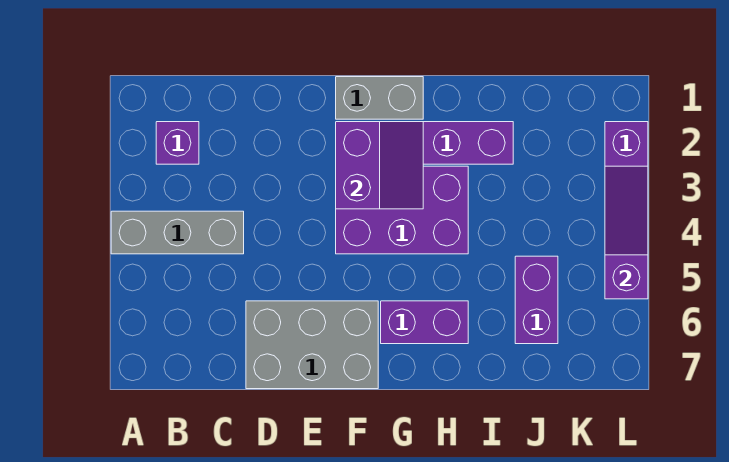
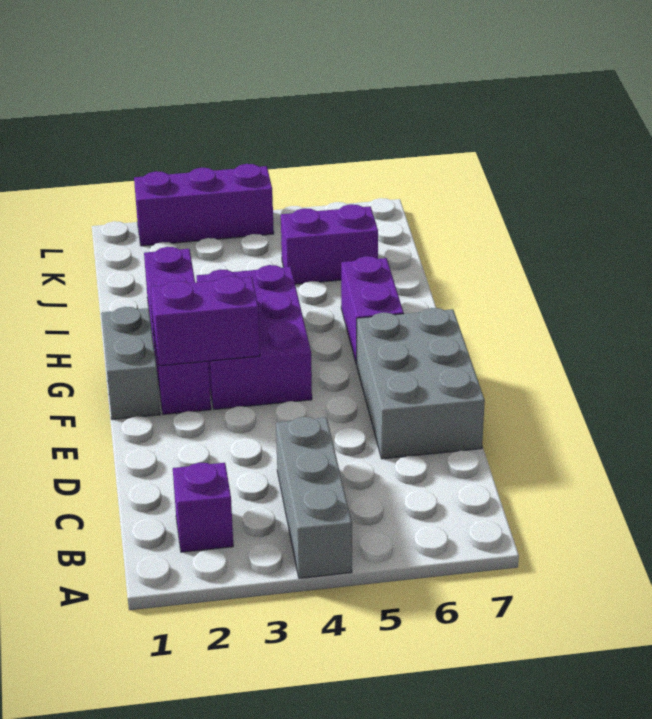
purple 1x3 slope [605,166,648,299] -> none

